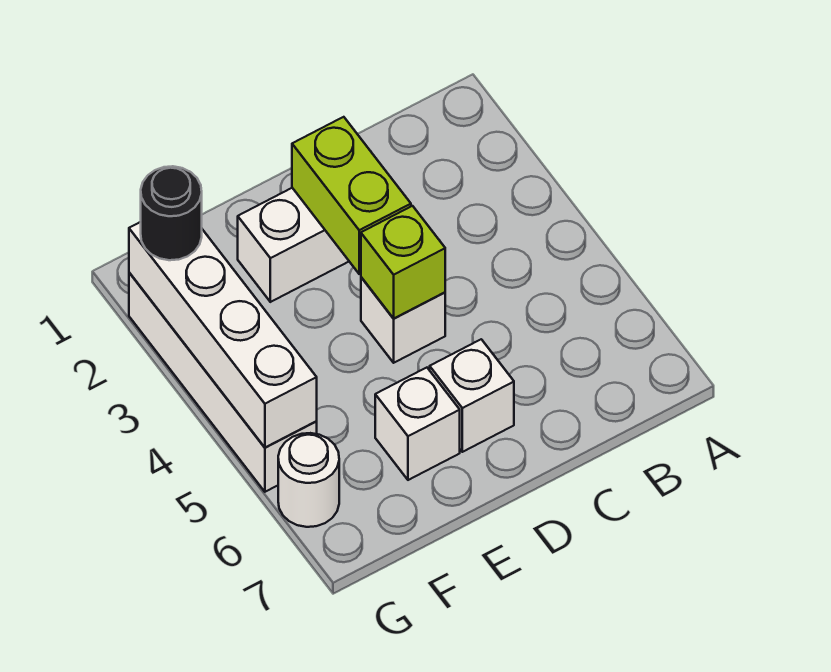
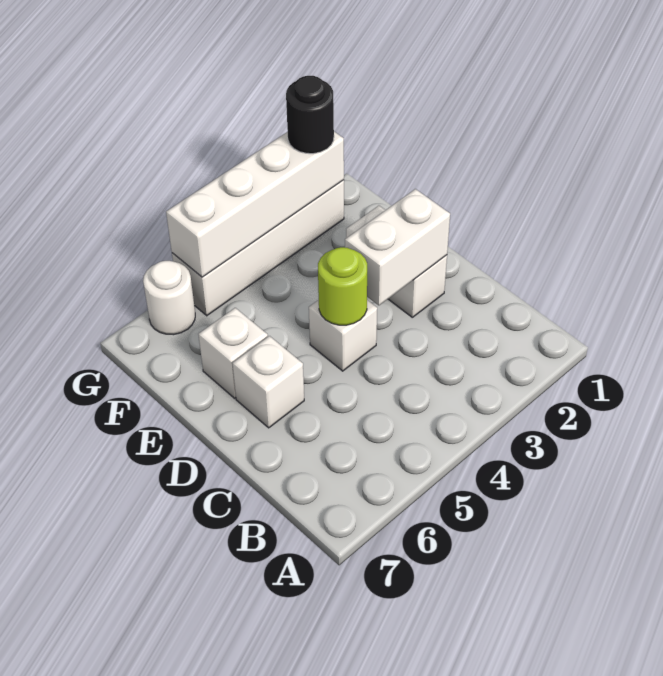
lime 1x2 brick [292,117,411,274] -> white 1x2 brick [345,189,450,305]
lime 1x1 brick [361,206,445,319] -> lime 1x1 round brick [318,247,367,325]

